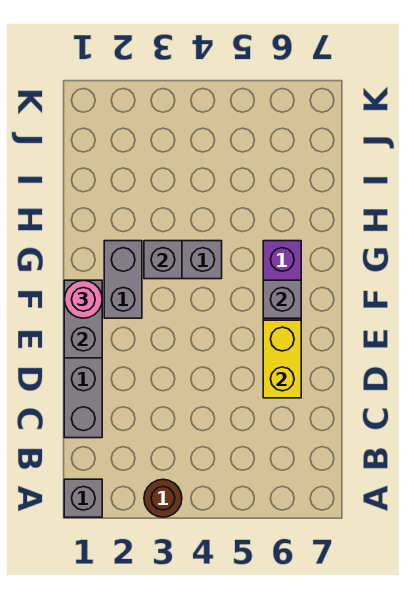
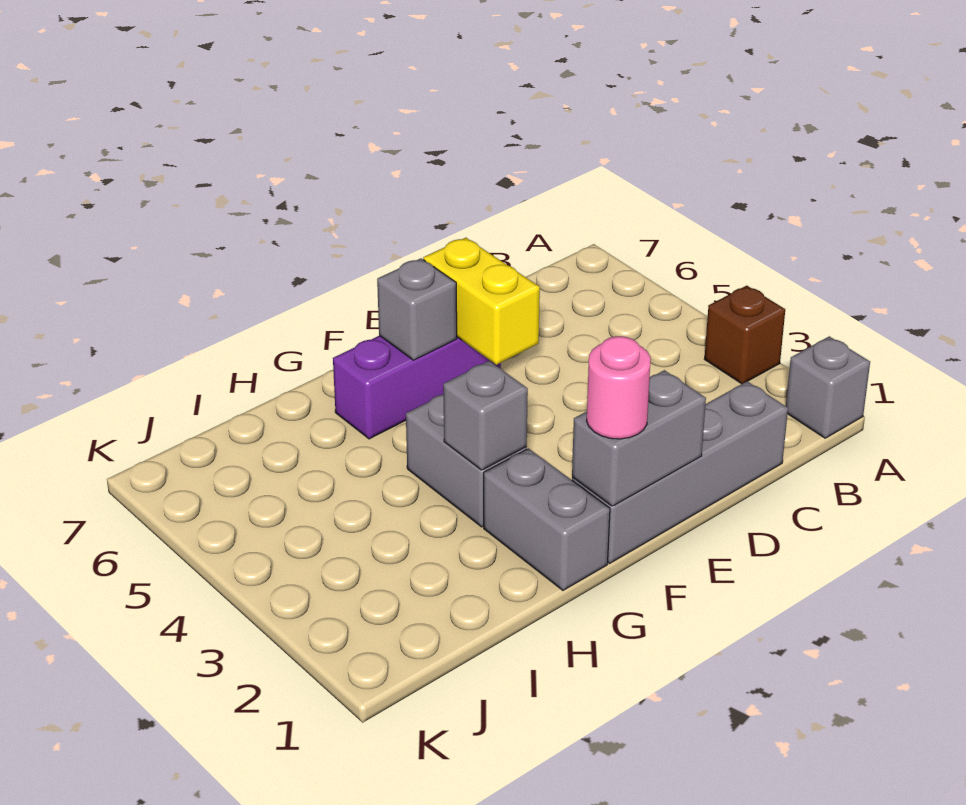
brown 1x1 round brick [144,479,182,517] -> brown 1x1 brick [705,286,785,384]
yellow 1x2 brick [263,320,301,398] -> yellow 1x2 brick turned to [423,238,540,365]
grey 1x2 brick [104,241,142,318] -> grey 1x2 brick turned to [484,449,610,590]

